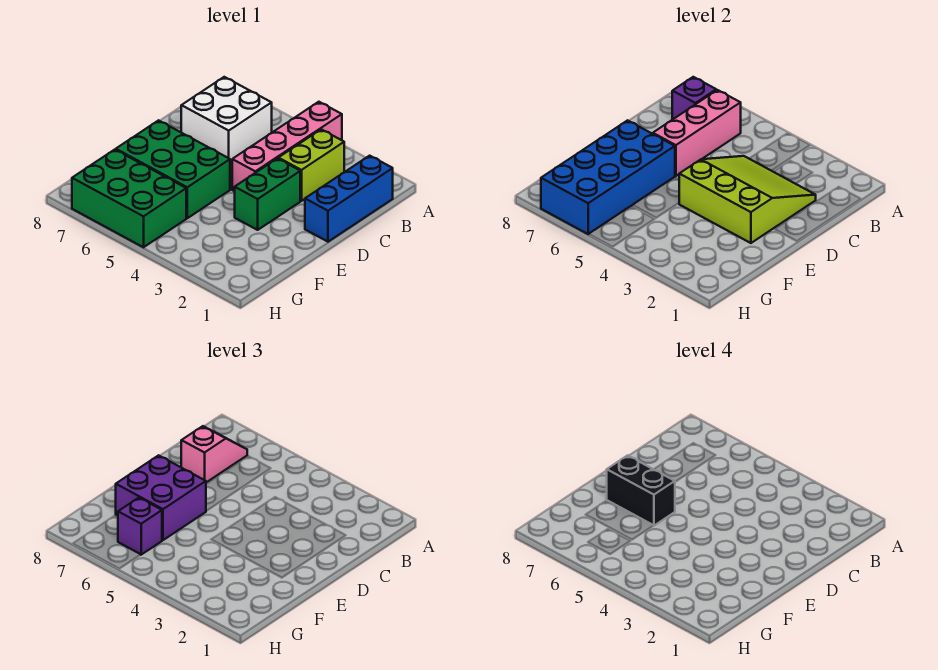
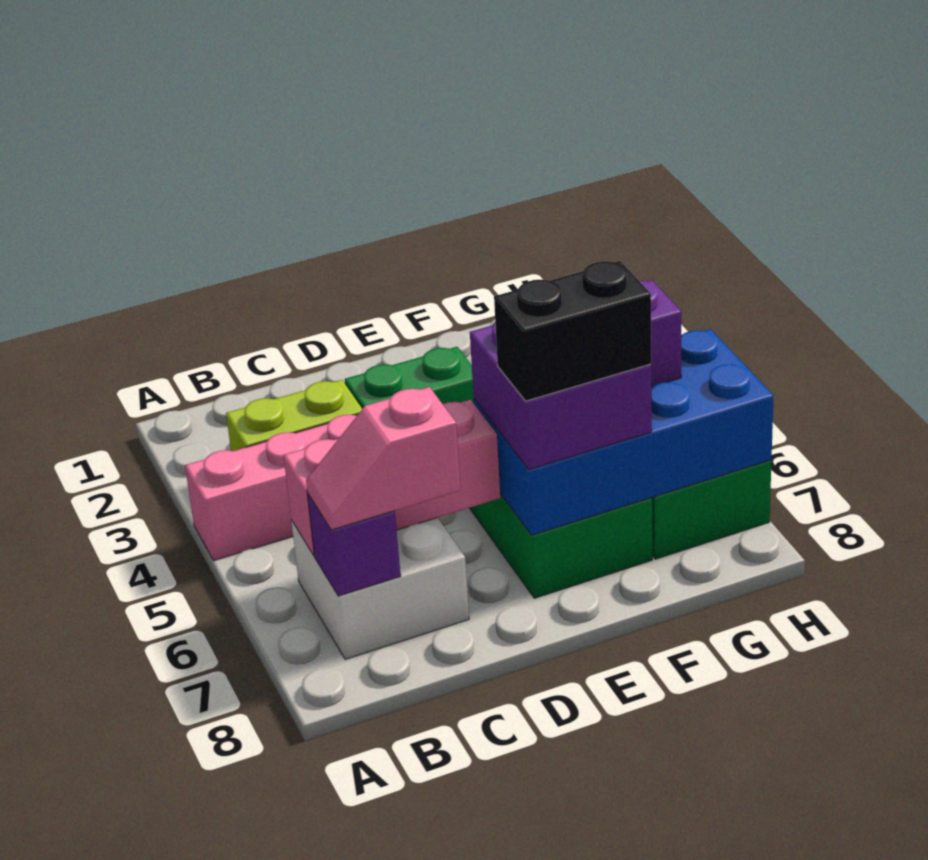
blue 1x3 brick [305,156,393,242] -> none
lime 3x3 slope [679,156,816,243] -> none
black 1x2 brick [607,455,675,526] -> black 1x2 brick turned to [494,261,651,401]

